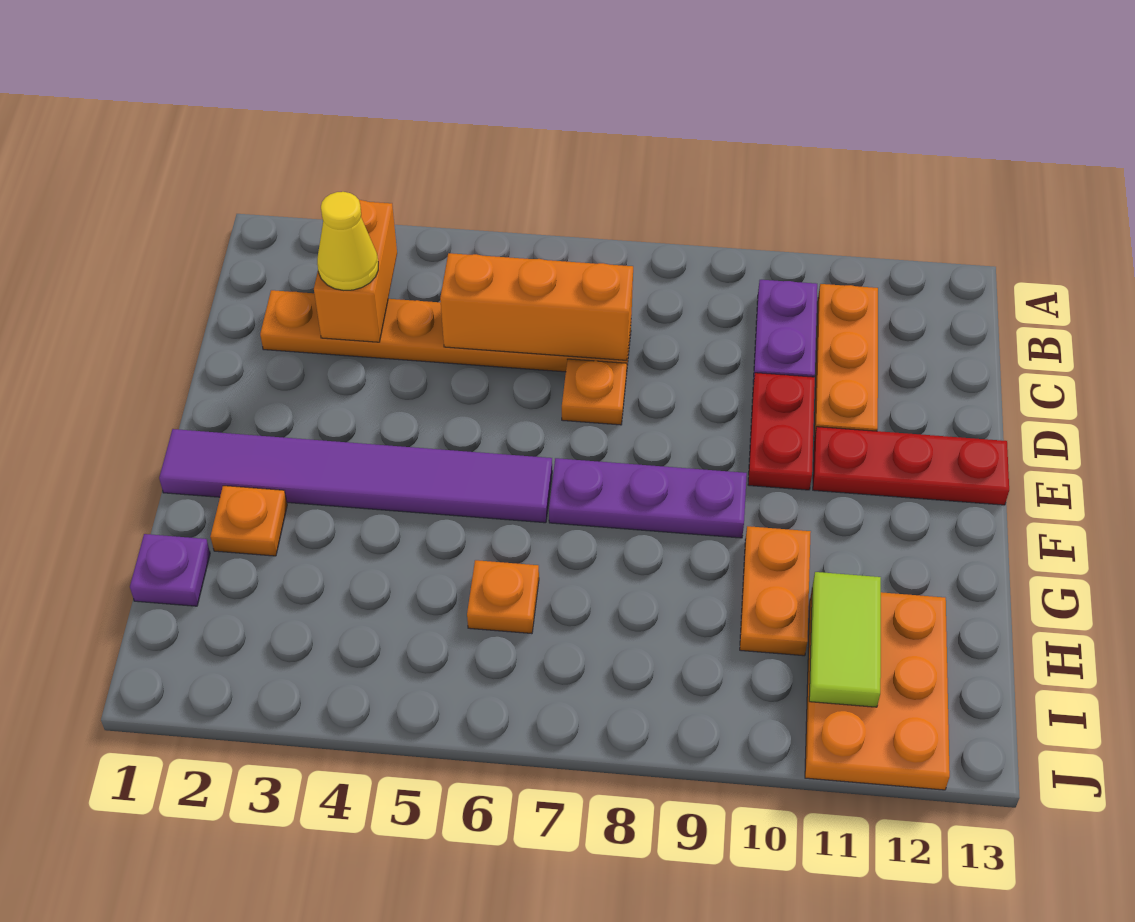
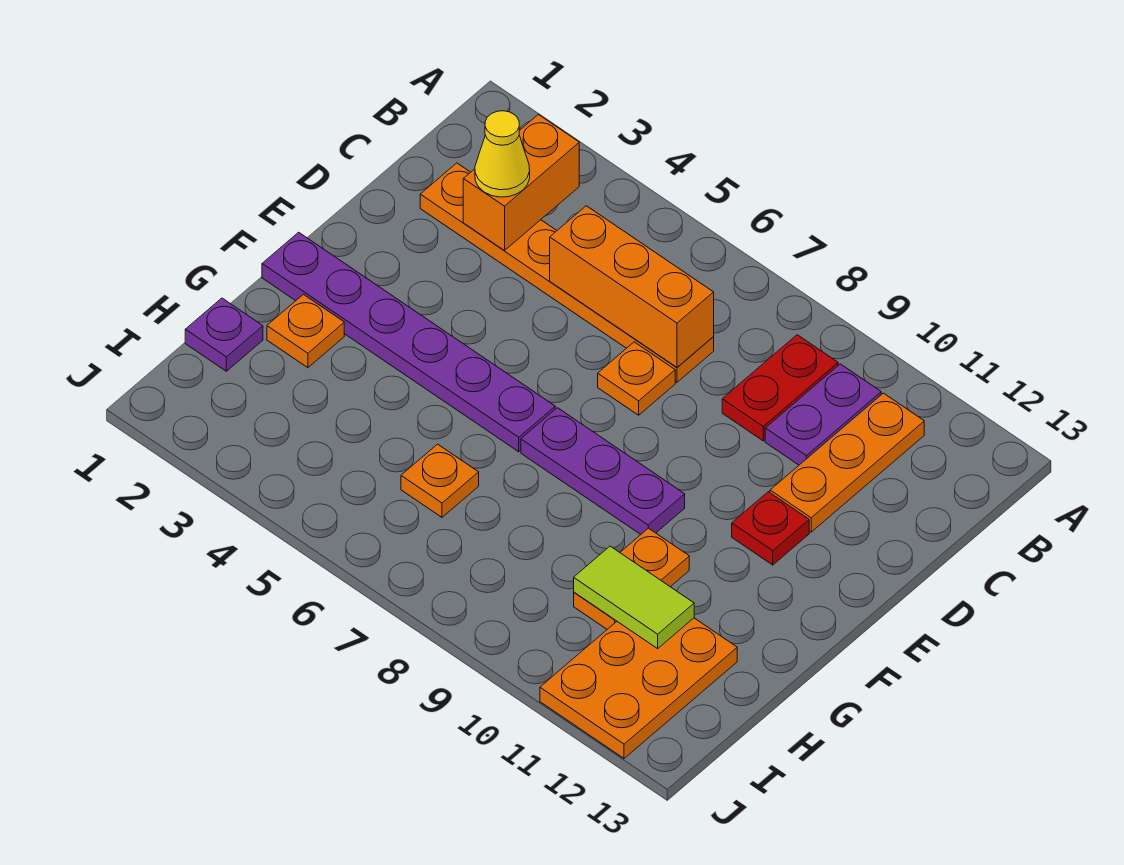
red 1x2 plate [748,373,815,490] -> red 1x2 plate moved to [722,335,838,441]
red 1x3 plate [813,427,1009,505] -> red 1x1 plate [732,492,809,565]
purple 1x6 tile [159,429,552,523] -> purple 1x6 plate [262,232,555,452]
lime 1x2 tile [809,572,881,707] -> lime 1x2 tile turned to [574,546,694,648]

